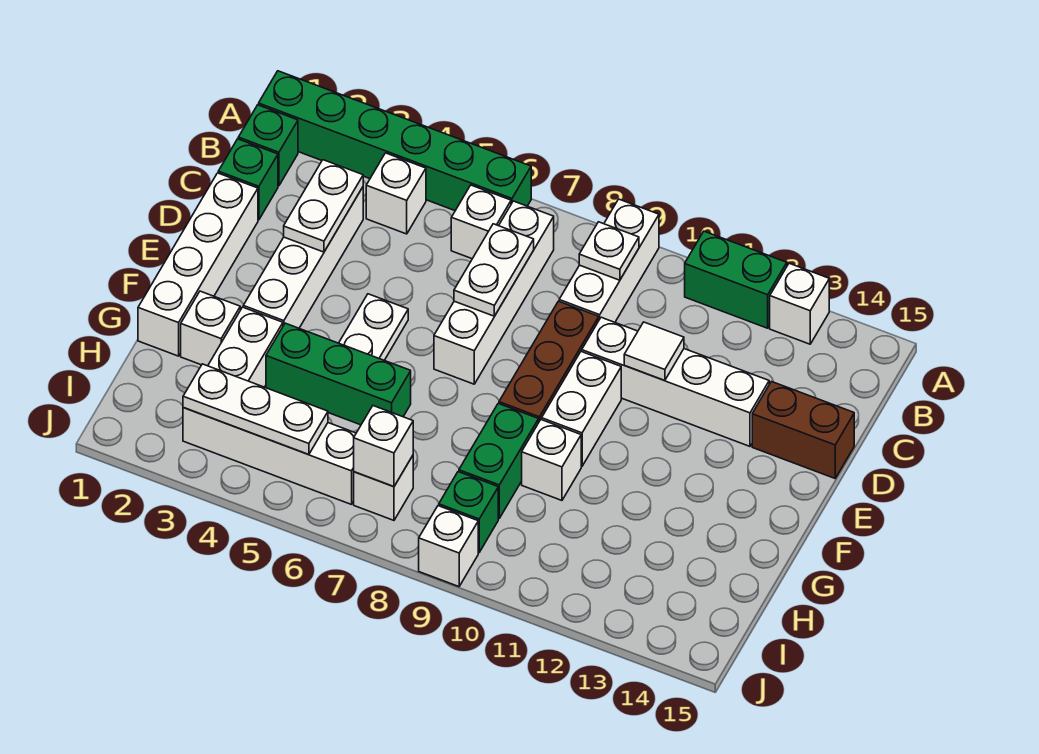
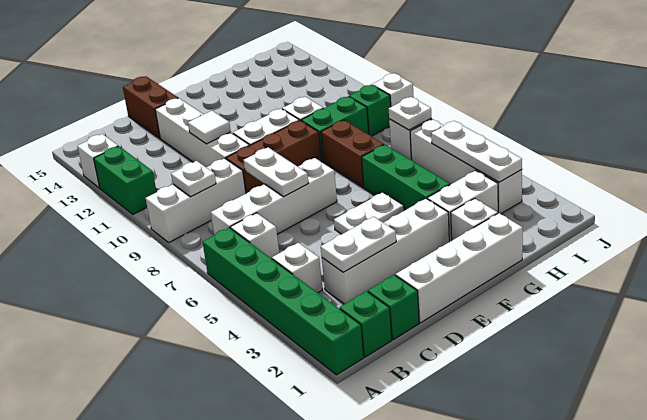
white 1x2 plate [454,224,534,316] -> white 1x2 plate turned to [243,148,308,197]
none -> brown 1x2 brick [321,120,384,187]
white 1x1 brick [354,406,413,487] -> white 1x1 plate [389,97,431,130]

